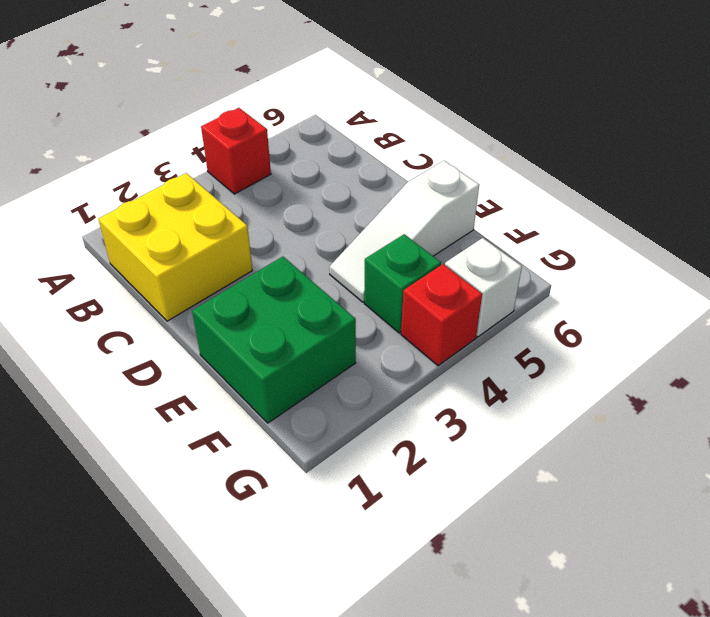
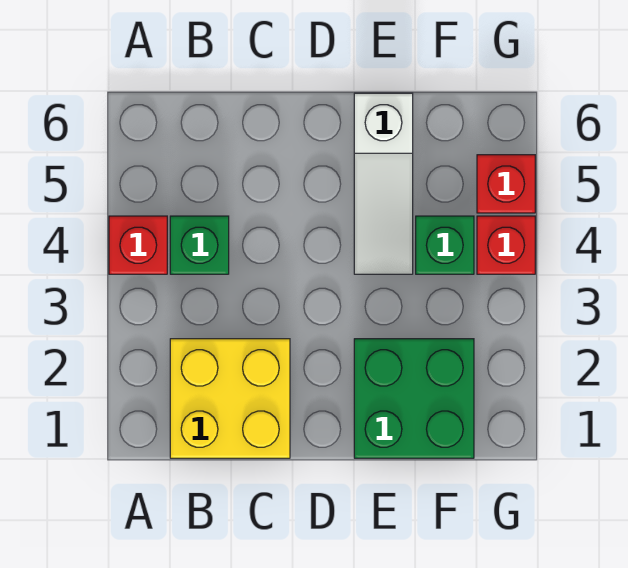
none -> green 1x1 brick [170,216,229,274]
white 1x1 brick [445,238,522,337] -> red 1x1 brick [477,155,535,213]

